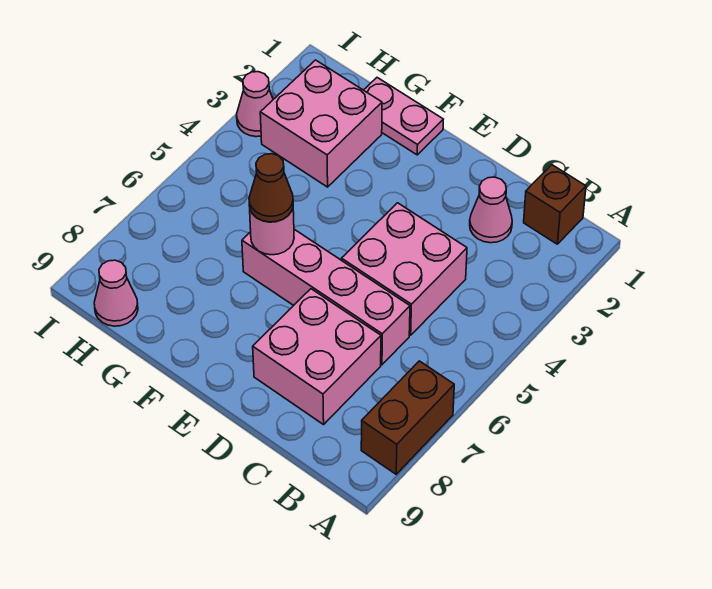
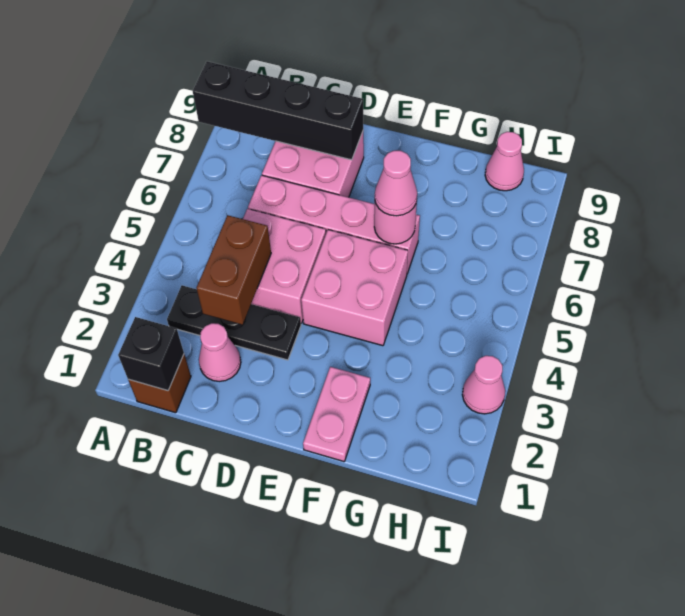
brown 1x2 brick [361,361,454,474] -> brown 1x2 brick moved to [197,215,271,325]
none -> black 1x4 brick [193,61,363,160]
none -> black 1x1 brick [118,317,184,391]
none -> black 1x3 plate [167,285,301,360]
pink 1x2 plate [364,78,443,155] -> pink 1x2 plate turned to [303,367,370,461]
brown 1x1 cone [249,154,293,222] -> pink 1x1 cone [375,151,417,216]
pink 2x2 brick [260,60,382,187] -> pink 2x2 brick moved to [301,230,408,346]

